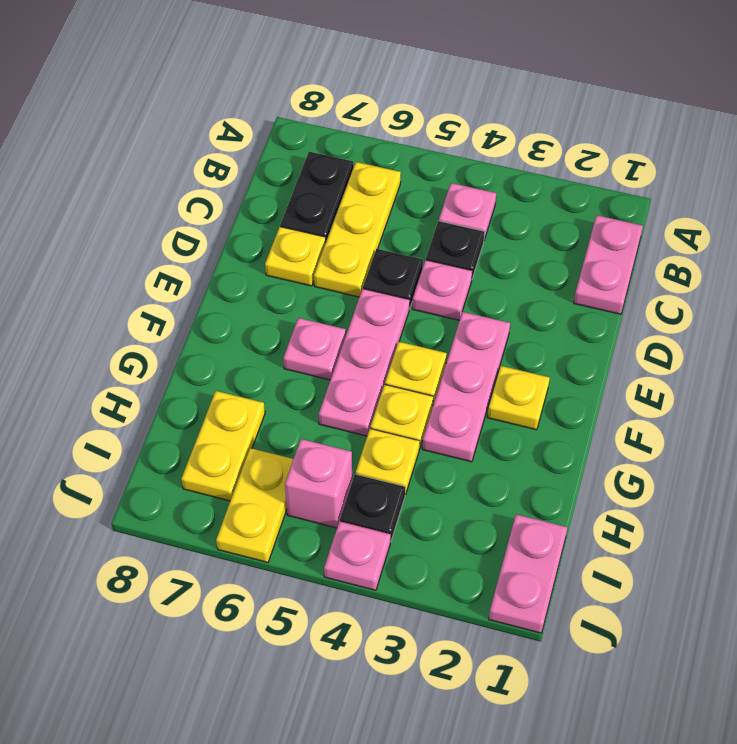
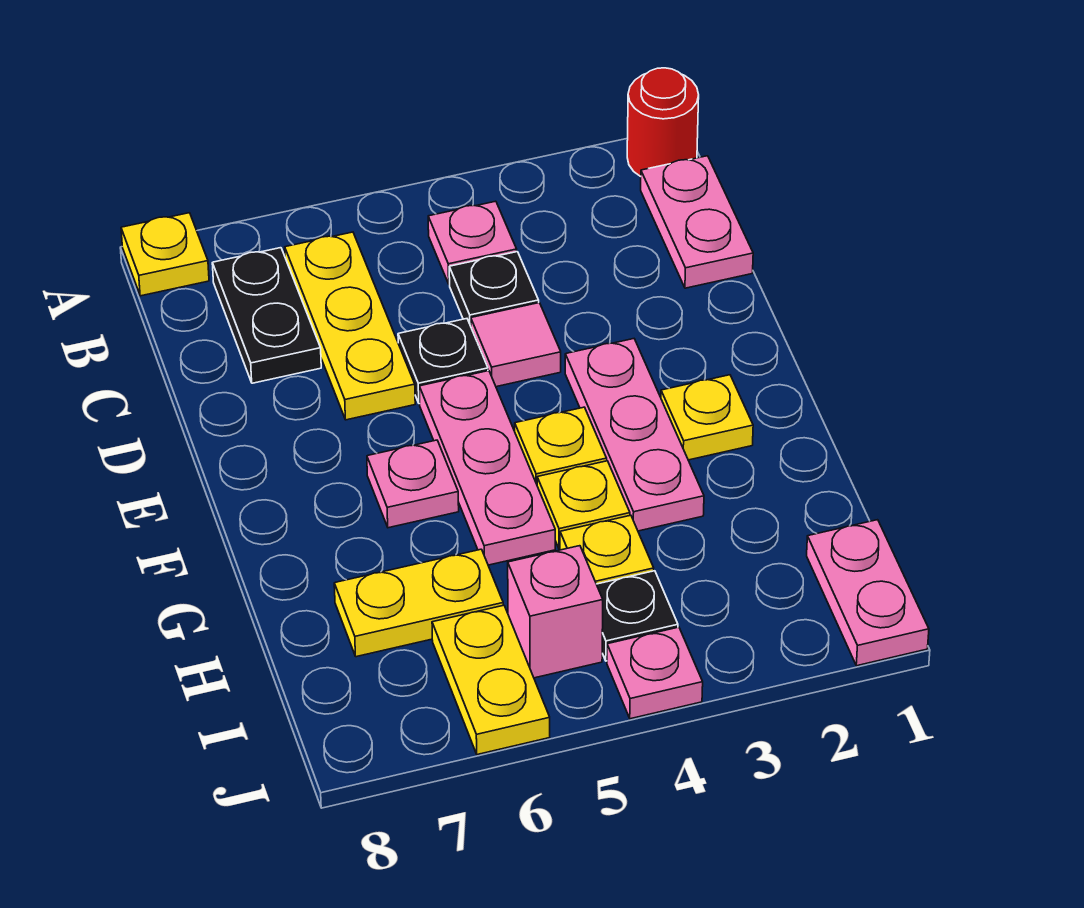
none -> red 1x1 round brick [627,68,699,177]
pink 1x1 plate [412,260,472,320] -> pink 1x1 tile [471,303,561,387]
yellow 1x1 plate [265,227,326,286] -> yellow 1x1 plate moved to [121,213,209,296]
yellow 1x2 plate [181,391,265,501] -> yellow 1x2 plate turned to [334,549,503,657]

